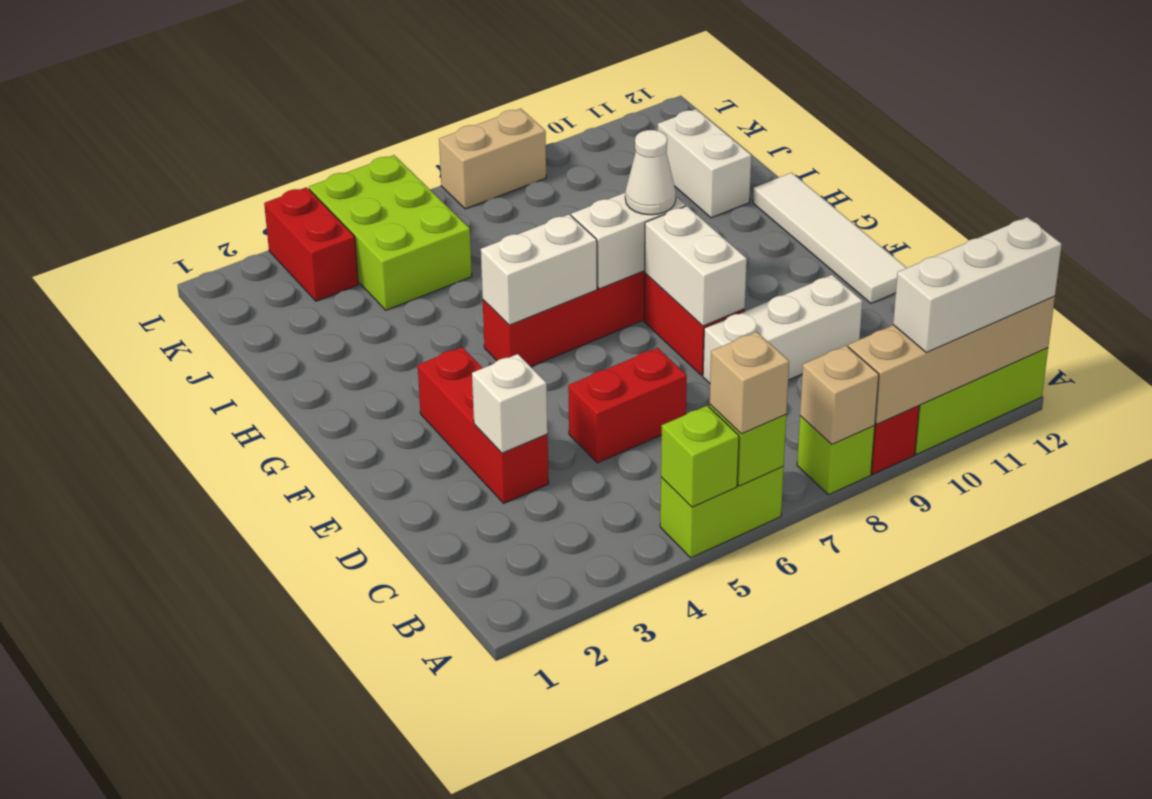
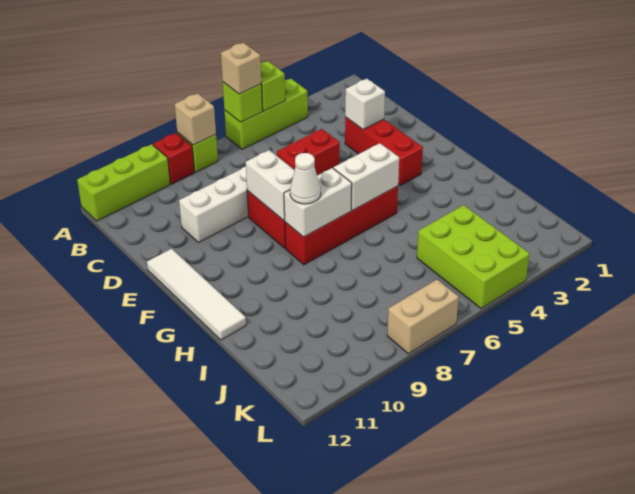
lime 1x2 brick [660,467,784,558] -> lime 1x3 brick [224,79,308,149]
tan 1x4 brick [848,296,1055,424] -> none
white 1x3 brick [893,217,1062,352] -> none
white 1x2 brick [658,109,751,218] -> none
red 1x2 brick [264,187,358,301] -> none

